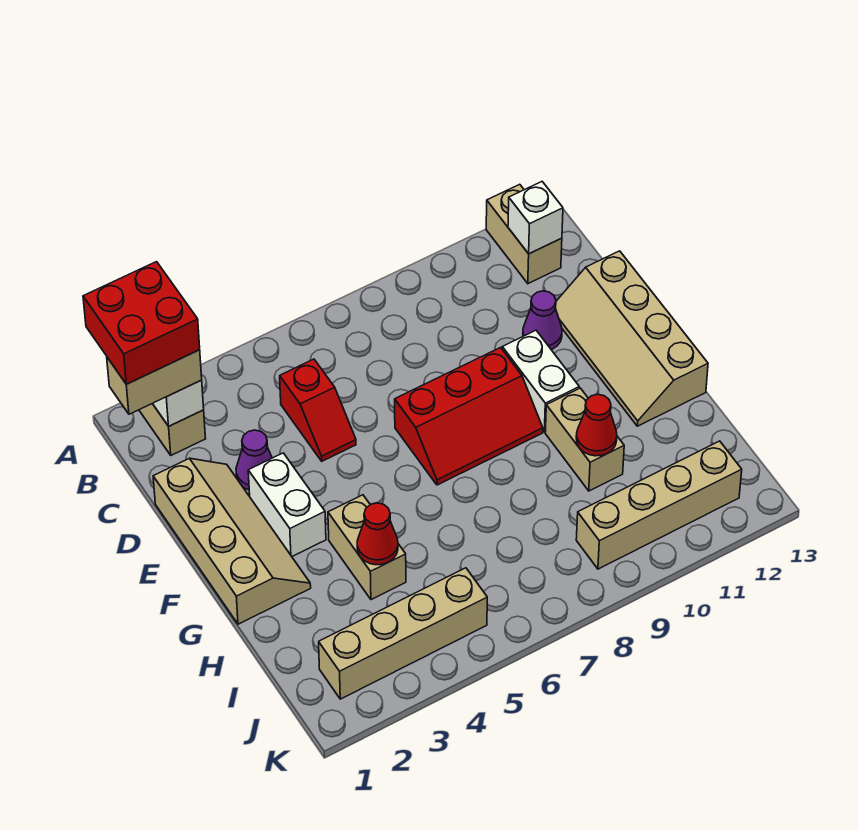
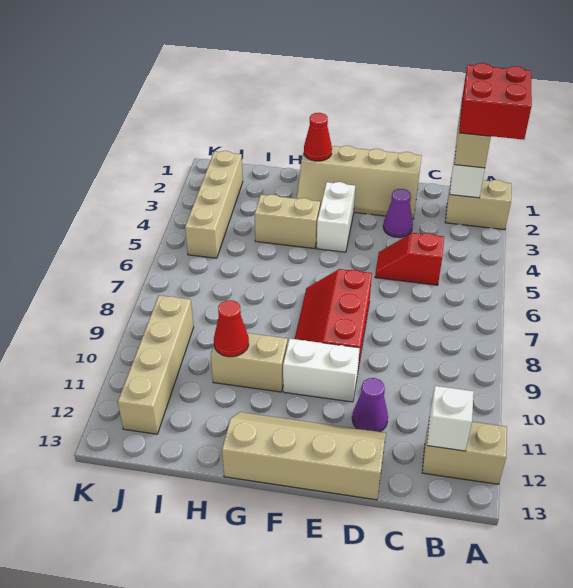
white 1x2 brick [248,453,326,556] -> white 1x2 brick turned to [317,182,355,252]
red 1x1 cone [357,503,398,565] -> red 1x1 cone moved to [304,113,332,161]

